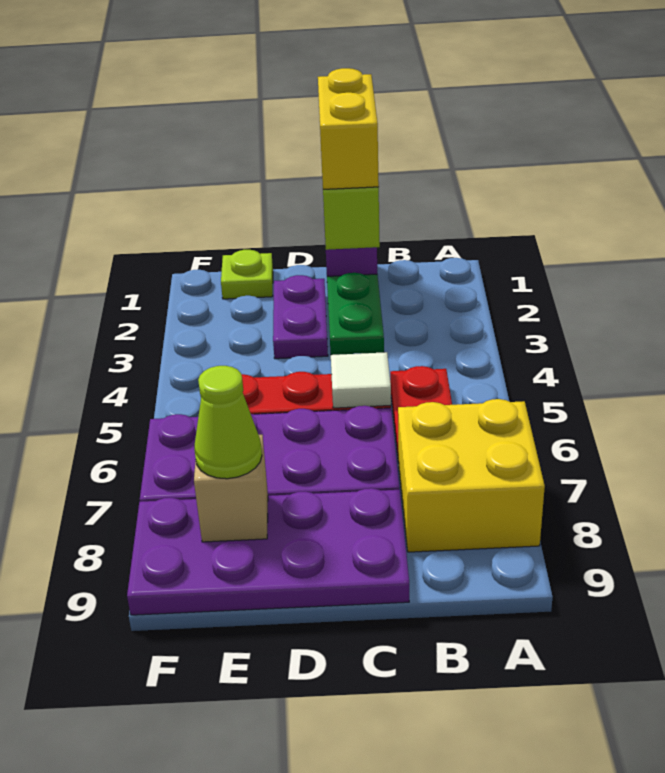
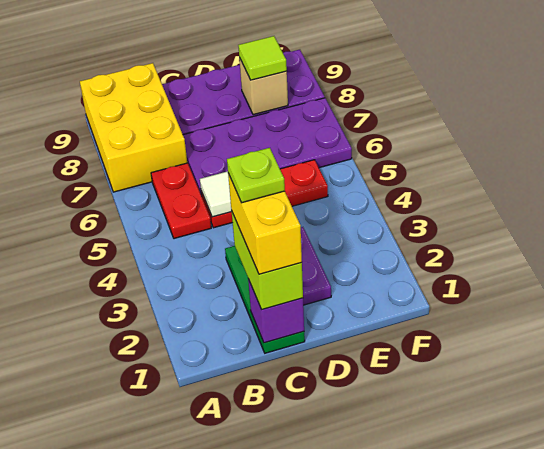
yellow 2x2 brick [398,399,545,552] -> yellow 2x3 brick [80,63,187,192]
lime 1x1 plate [221,250,273,299] -> lime 1x1 plate moved to [227,148,285,203]
lime 1x1 cone [194,366,262,479] -> lime 1x1 tile [238,36,287,80]

